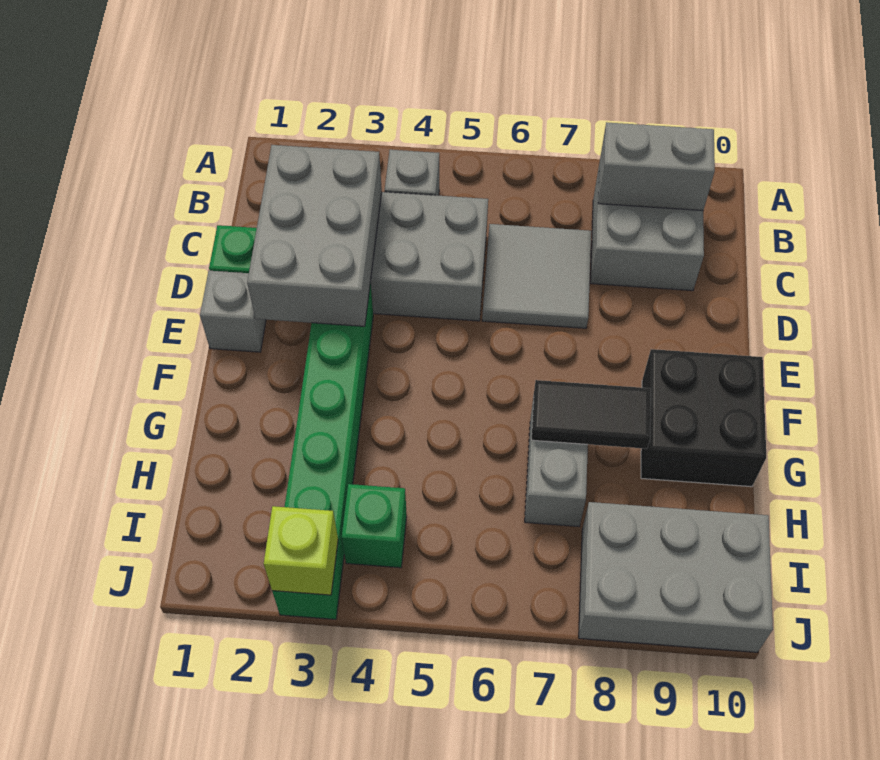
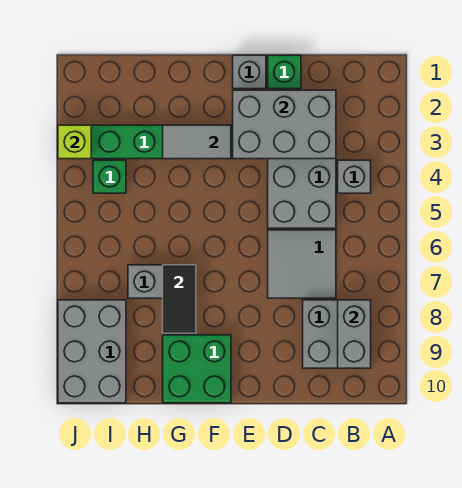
none -> grey 1x2 tile [163,125,231,159]
black 2x2 brick [641,349,766,487] -> green 2x2 brick [163,335,231,403]

